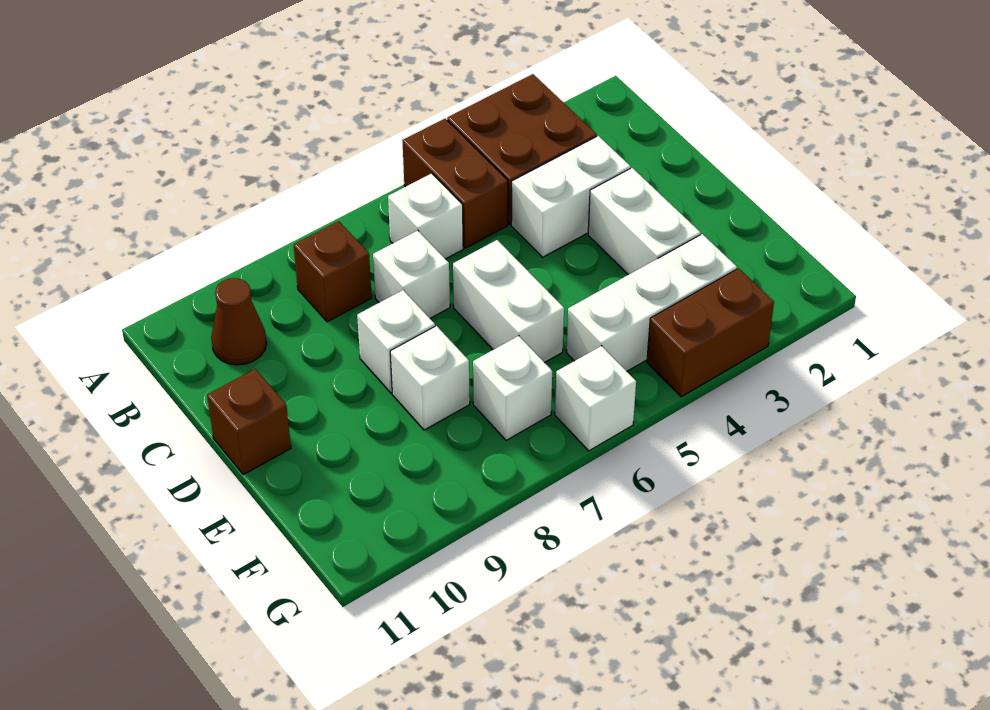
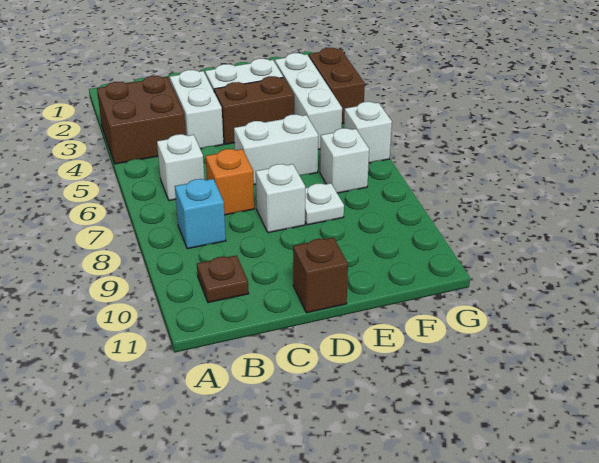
brown 1x2 brick [402,119,508,248] -> brown 1x2 brick moved to [214,76,294,144]
brown 1x1 brick [294,221,372,322] -> cyan 1x1 brick [175,179,226,249]
brown 1x1 cone [211,278,267,365] -> brown 1x1 plate [197,255,249,303]
white 1x1 brick [373,230,450,318] -> orange 1x1 brick [205,149,254,215]
white 1x1 brick [390,326,470,430] -> white 1x1 plate [305,183,344,225]

